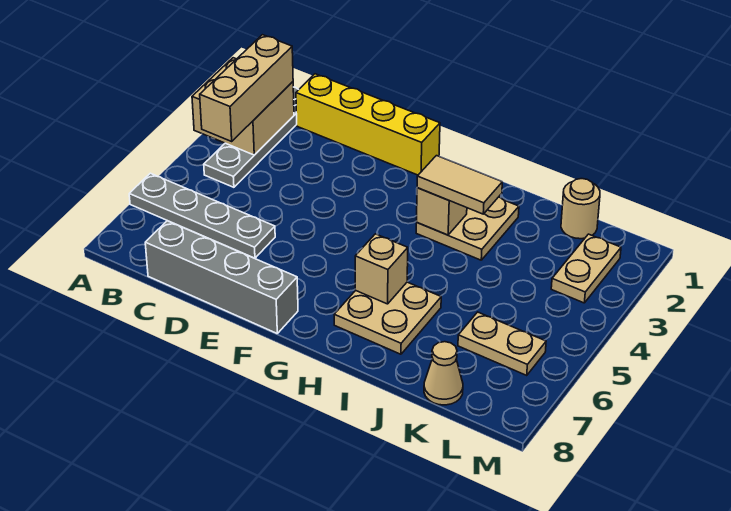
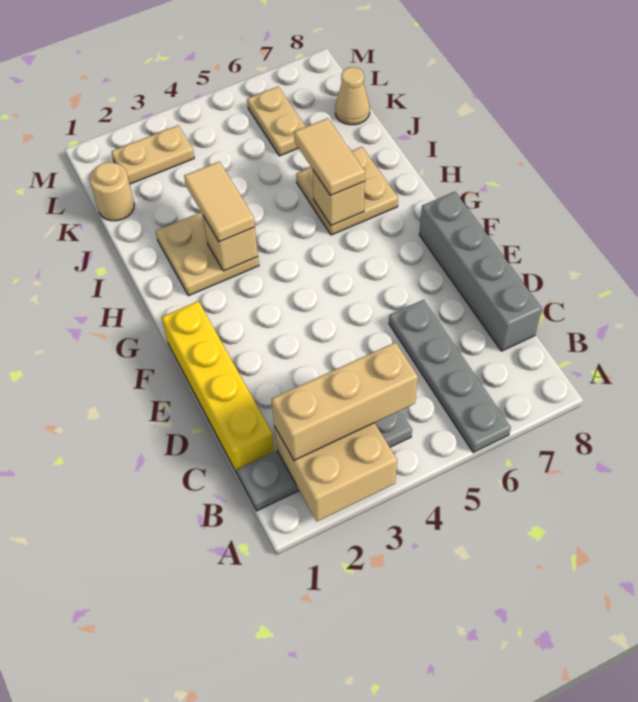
none -> tan 1x2 tile [294,118,365,196]

